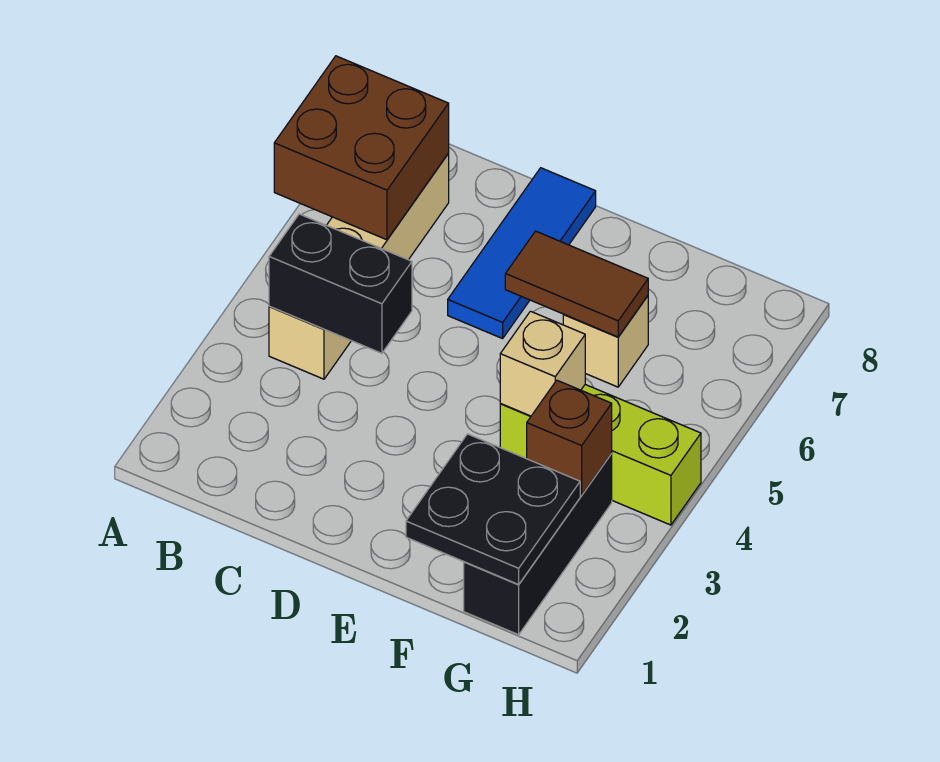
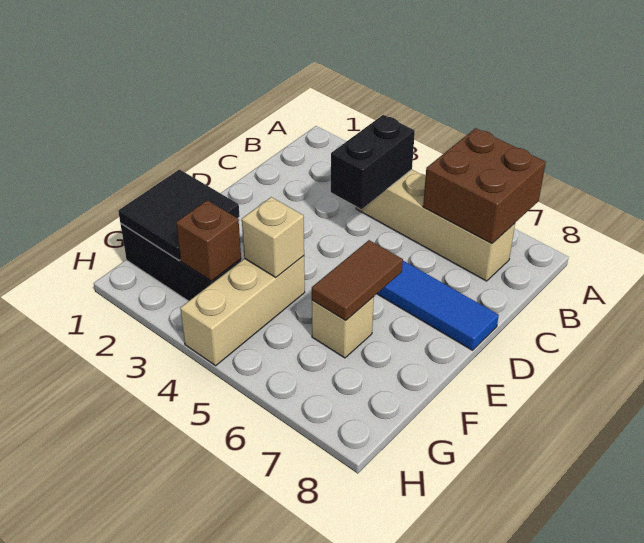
black 2x2 plate [406,434,580,584] -> black 2x2 tile [118,169,240,260]
lime 1x3 brick [500,385,701,525] -> tan 1x3 brick [180,256,305,366]

